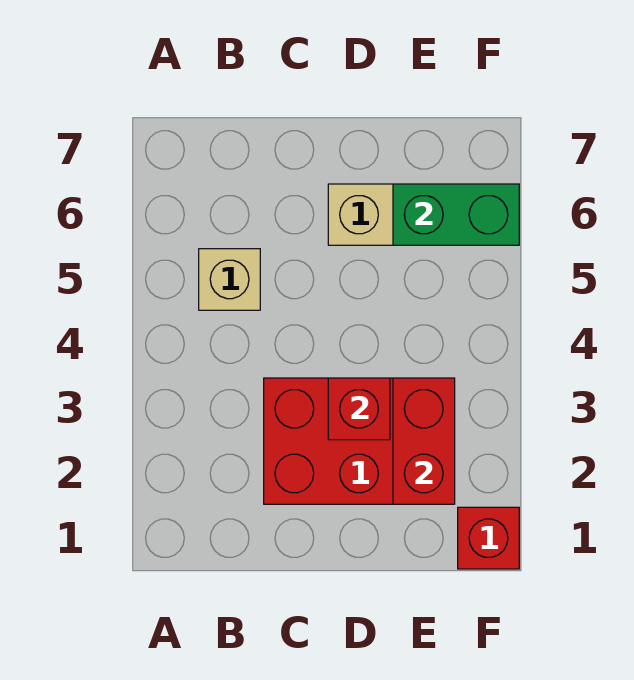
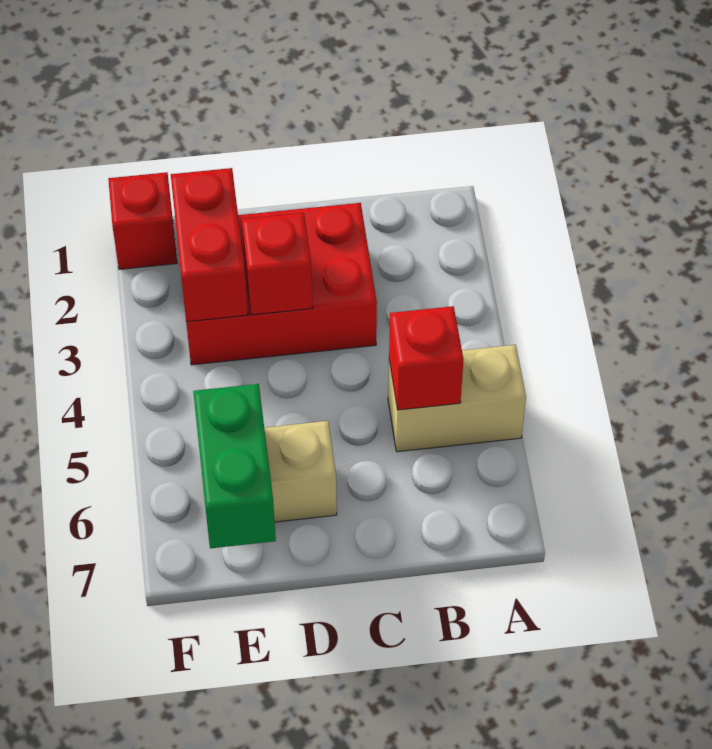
tan 1x1 brick [199,249,260,310] -> tan 1x2 brick [388,345,526,452]
none -> red 1x1 brick [389,306,464,410]
green 1x2 brick [393,184,519,245] -> green 1x2 brick turned to [193,384,276,548]

